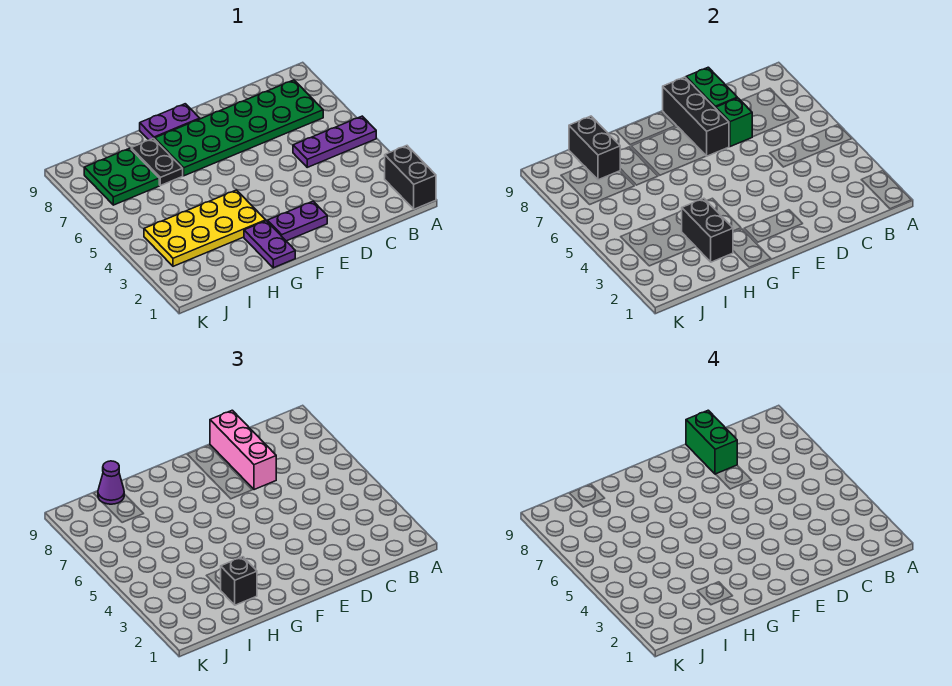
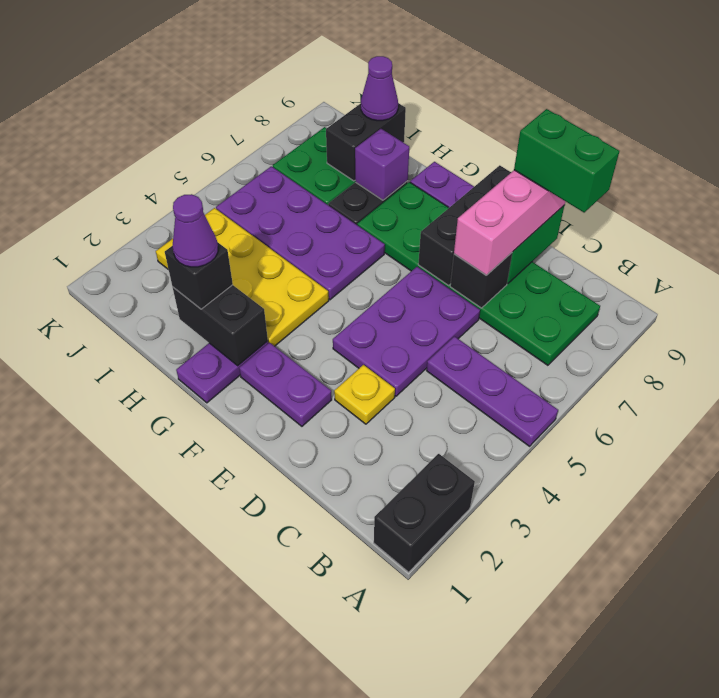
none -> yellow 1x1 plate [334,365,395,424]
none -> purple 2x3 plate [333,267,480,396]
green 1x1 brick [716,98,752,147] -> black 1x1 brick [450,253,512,308]
green 1x2 brick [686,410,737,474] -> green 1x2 brick turned to [514,109,619,212]
none -> purple 2x4 plate [216,166,385,300]
black 1x2 brick [682,198,733,262] -> black 1x2 brick turned to [173,285,268,366]
none -> purple 1x1 cone [172,194,218,267]
none -> purple 1x1 brick [355,129,409,200]

